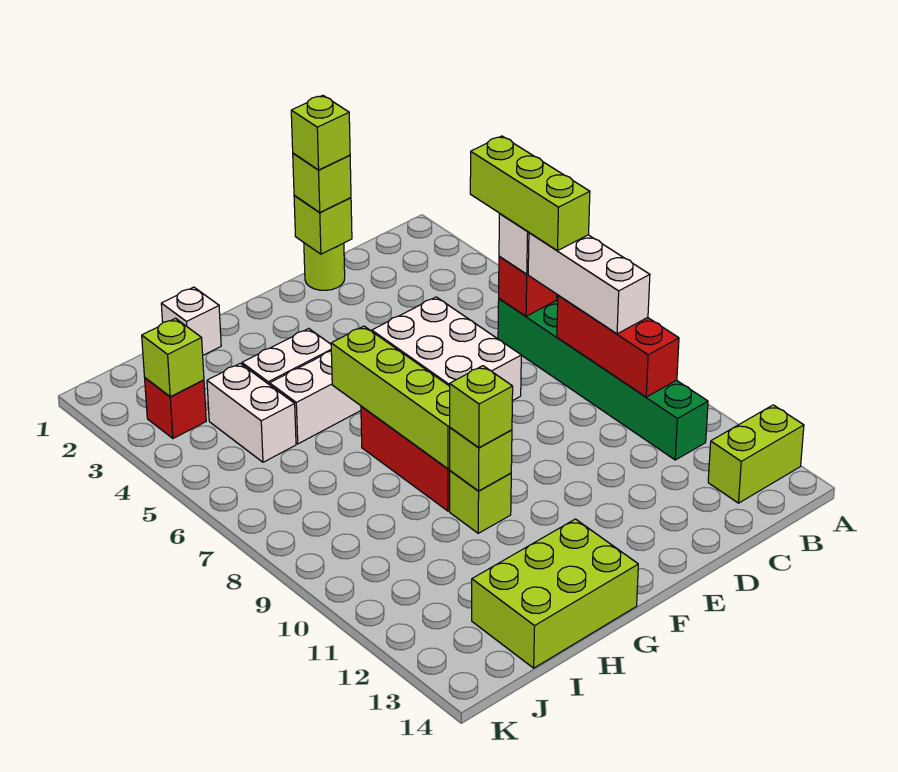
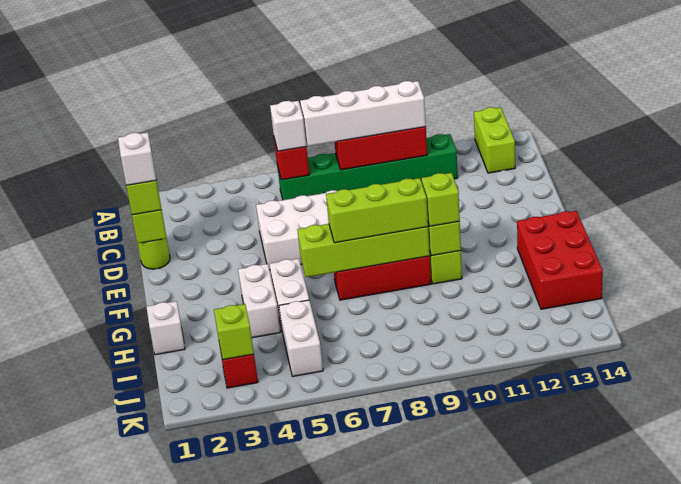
lime 1x3 brick [470,136,590,251] -> lime 1x3 brick moved to [326,178,428,243]
white 1x3 brick [528,233,650,334] -> white 1x4 brick [300,81,426,146]
lime 1x1 brick [291,96,350,170] -> white 1x1 brick [118,132,156,185]
lime 2x3 brick [472,519,638,668] -> red 2x3 brick [517,211,603,309]
white 1x2 brick [207,363,296,462] -> white 1x2 brick turned to [279,300,323,377]

